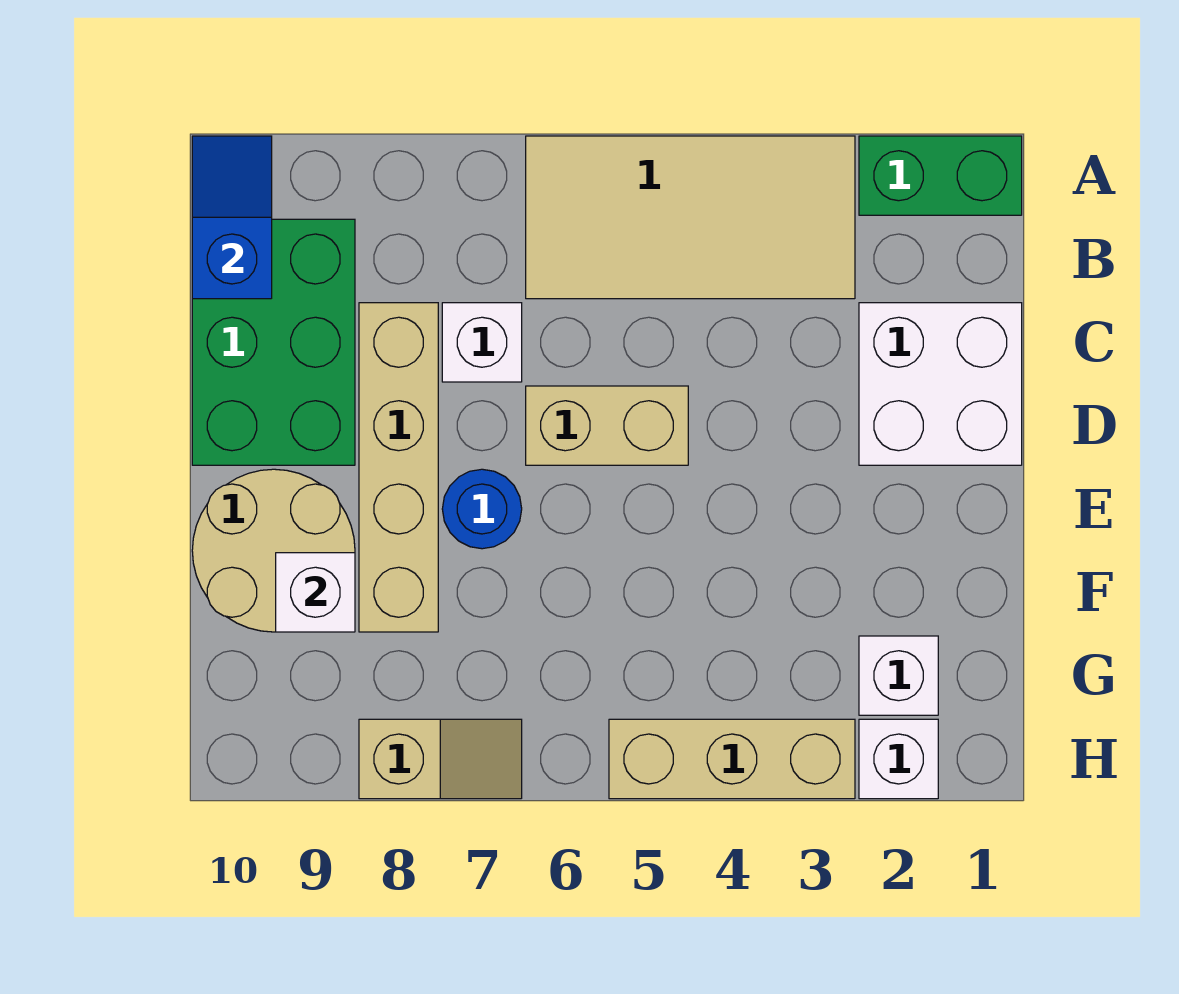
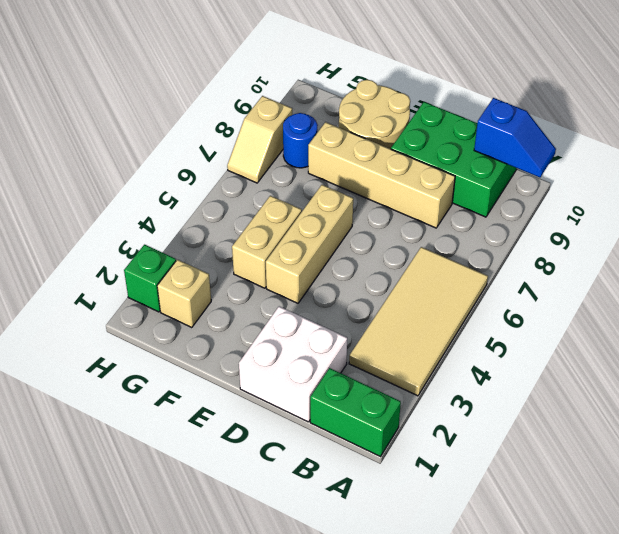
green 1x2 brick [859,136,1022,215] -> green 1x2 brick turned to [310,368,401,457]
white 1x1 brick [442,303,522,382] -> none
tan 1x2 brick [526,386,688,465] -> tan 1x2 brick moved to [232,196,302,288]
blue 1x1 round brick [442,469,522,549] -> blue 1x1 round brick moved to [283,113,318,168]
white 1x1 brick [276,553,355,632] -> none
white 1x1 brick [859,636,938,715] -> tan 1x1 brick [157,260,211,328]
white 1x1 brick [859,719,938,799] -> green 1x1 brick [124,245,176,312]
tan 1x3 brick [609,719,855,799] -> tan 1x3 brick moved to [266,185,353,303]

